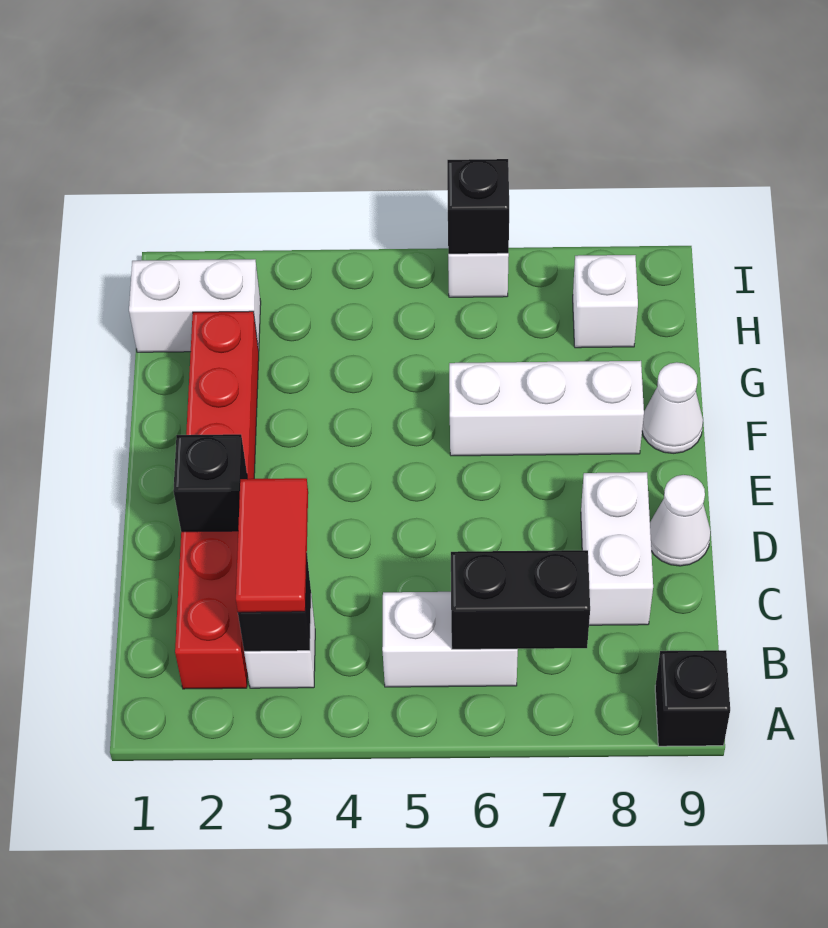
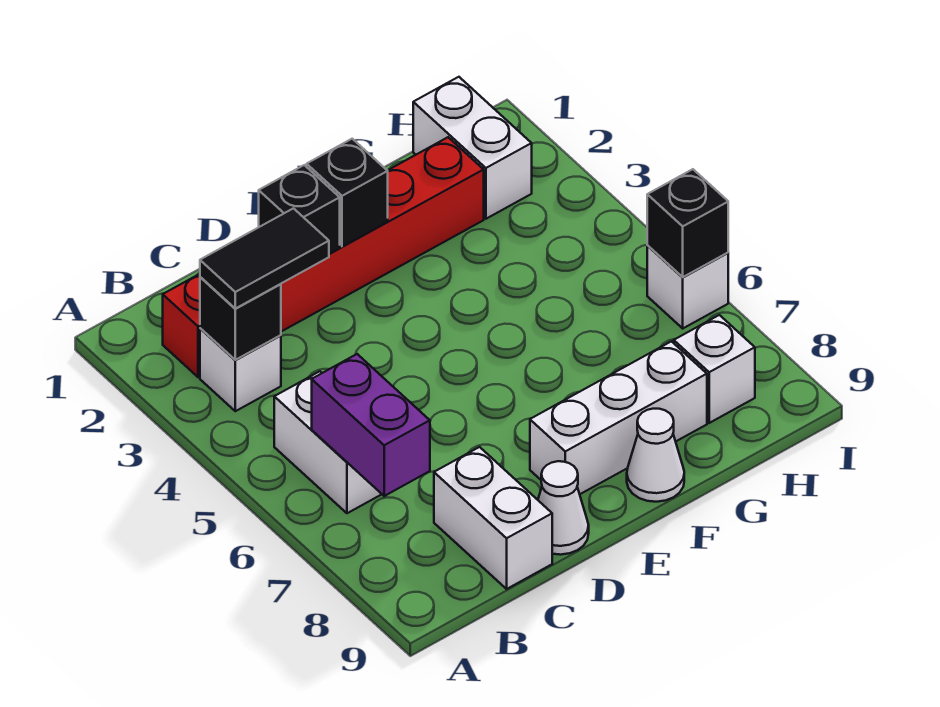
black 1x1 brick [655,650,730,746] -> black 1x1 brick moved to [307,139,388,247]
red 1x2 tile [236,478,308,612] -> black 1x2 tile [200,208,329,309]
black 1x2 brick [451,550,590,649] -> purple 1x2 brick [312,354,430,496]
white 1x2 brick [581,472,653,625] -> white 1x2 brick turned to [434,447,552,589]
white 1x3 brick [449,361,644,456] -> white 1x3 brick turned to [530,341,707,494]

